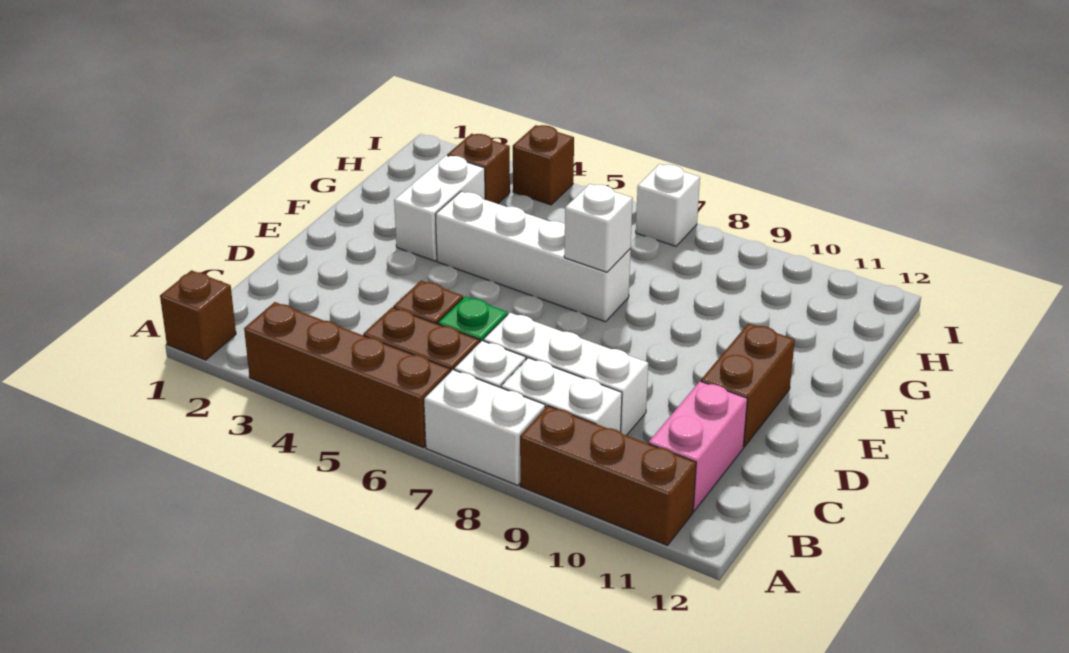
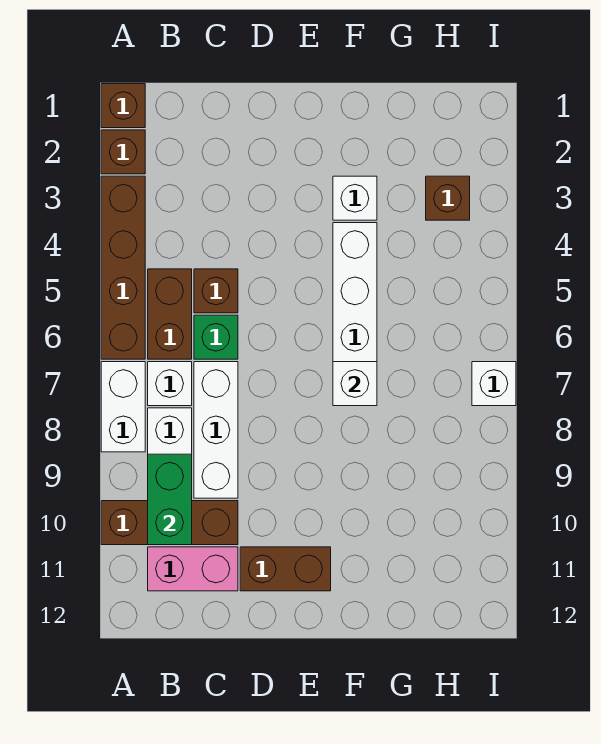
brown 1x3 brick [520,406,696,546] -> brown 1x3 brick turned to [101,501,238,545]
none -> green 1x2 brick [148,454,192,545]
white 1x2 brick [394,155,485,261] -> white 1x1 brick [333,176,377,220]
brown 1x1 brick [513,125,574,205] -> brown 1x1 brick moved to [101,130,145,174]

